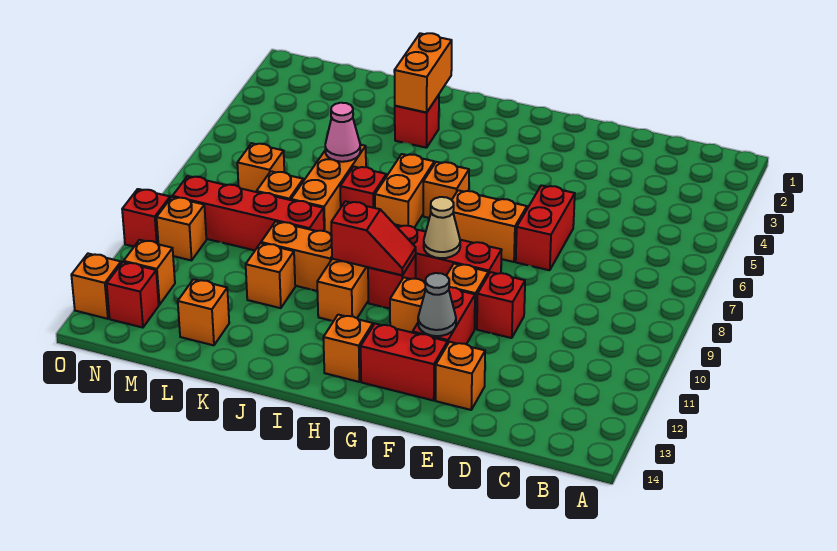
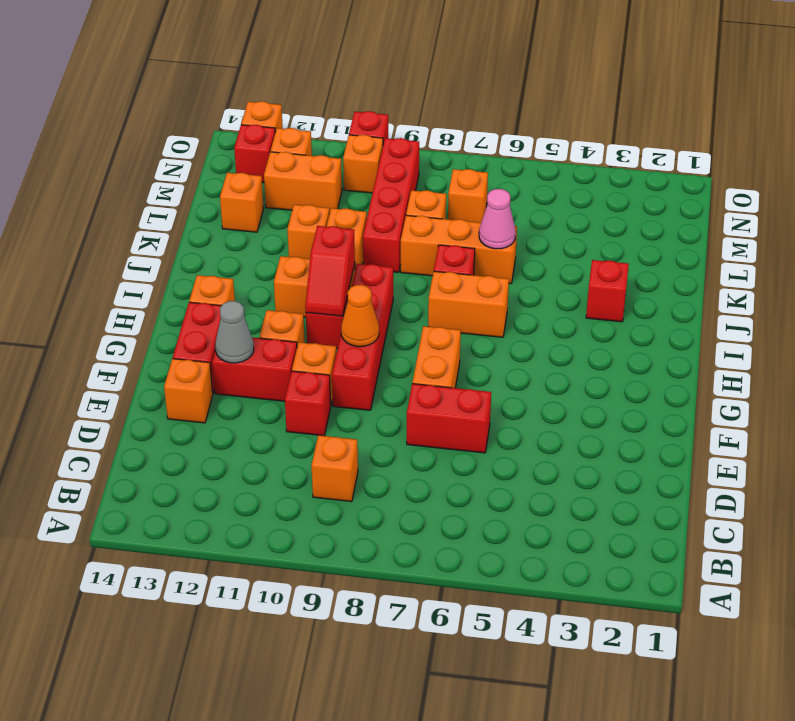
tan 1x1 cone [424,197,460,258] -> orange 1x1 cone [341,285,379,347]
orange 1x1 brick [423,162,469,218] -> orange 1x1 brick moved to [312,435,358,502]
orange 1x2 brick [394,33,452,112] -> orange 1x2 brick moved to [264,152,342,214]

